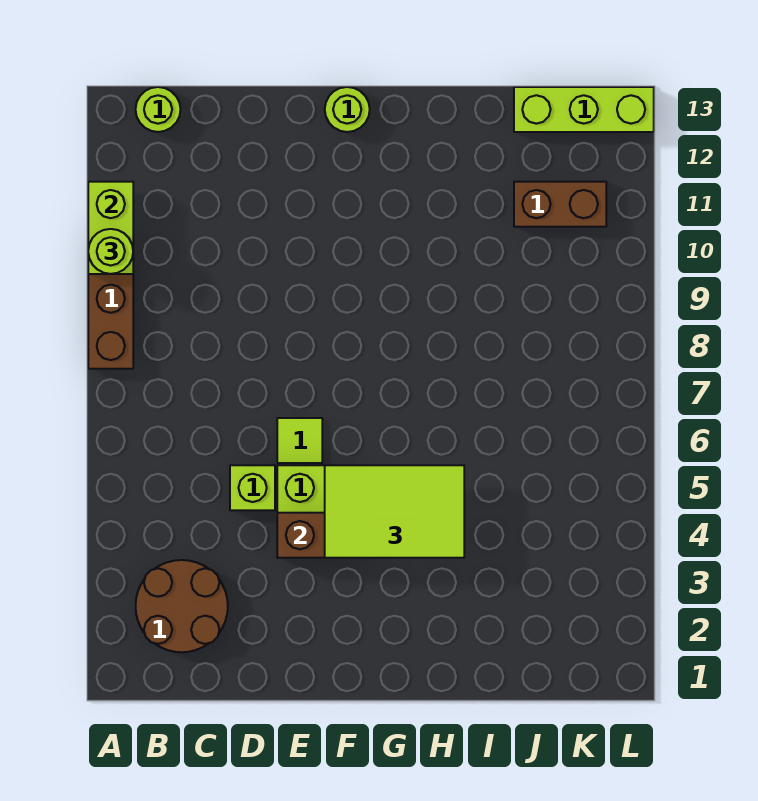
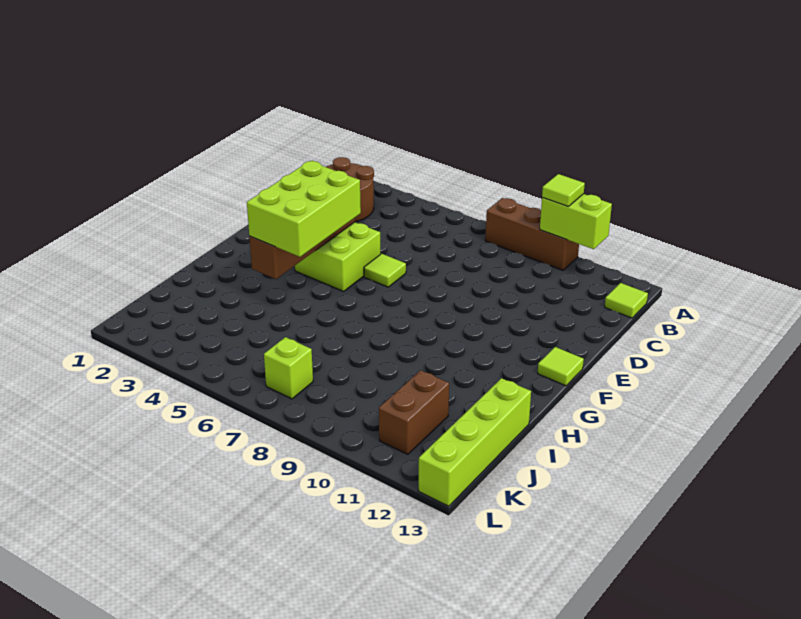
lime 1x1 round brick [88,229,133,274] -> lime 1x1 tile [542,174,585,207]
lime 1x1 round brick [136,87,180,132] -> lime 1x1 tile [605,283,648,318]
lime 1x1 brick [230,465,275,510] -> lime 1x1 brick moved to [264,337,313,399]
lime 2x3 tile [325,465,464,558] -> lime 2x3 brick [247,161,361,257]
lime 1x1 round brick [325,87,370,132] -> lime 1x1 tile [538,347,584,386]
lime 1x3 brick [514,87,654,132] -> lime 1x4 brick [418,378,531,506]

